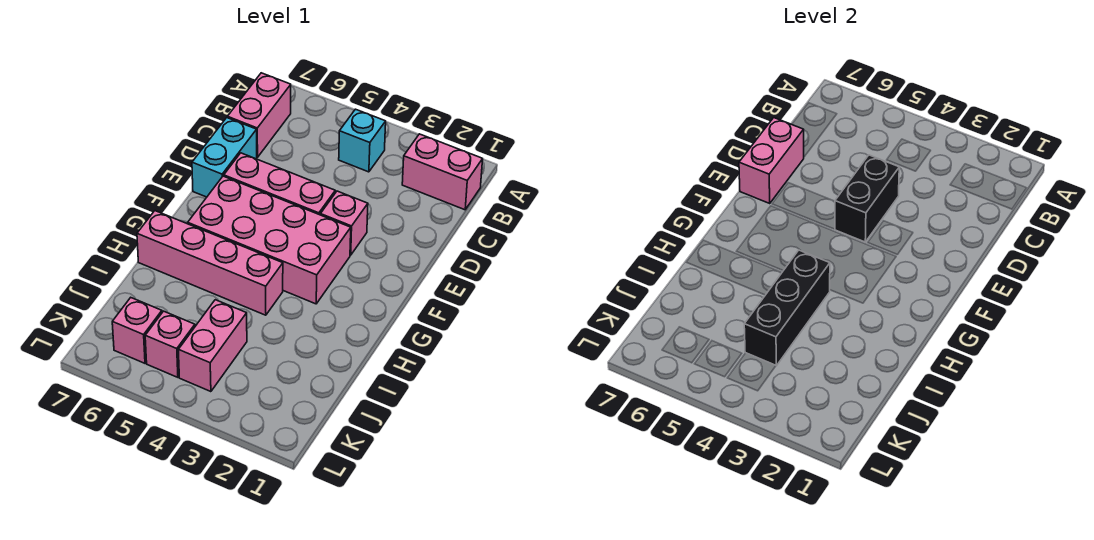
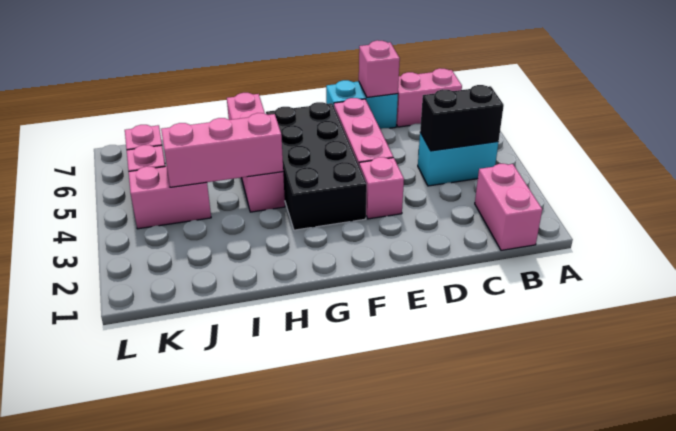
cyan 1x1 brick [339,109,386,172] -> cyan 1x2 brick [418,133,498,186]
black 1x2 brick [835,155,899,242] -> black 1x2 brick moved to [420,85,504,151]
pink 1x2 brick [739,118,804,203] -> pink 1x1 brick [359,40,400,97]
pink 2x4 brick [188,176,351,304] -> black 2x4 brick [266,102,367,230]
black 1x3 brick [744,250,830,366] -> pink 1x3 brick [161,113,283,187]

